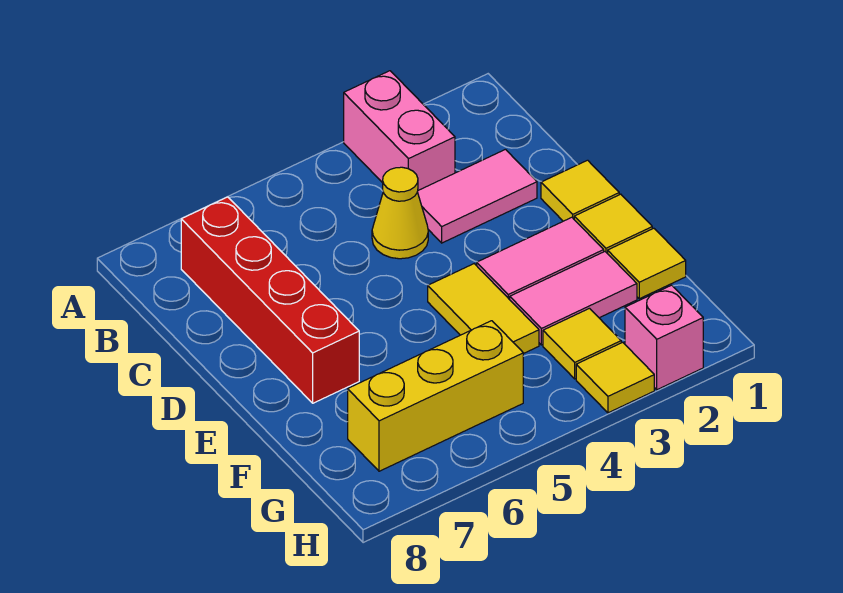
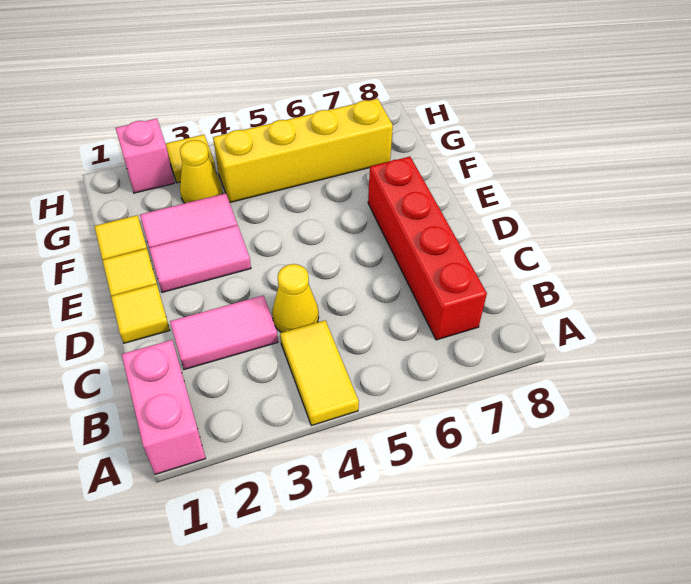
pink 1x2 brick [344,71,455,190] -> pink 1x2 brick moved to [122,340,206,474]
yellow 1x2 tile [428,264,539,354] -> yellow 1x2 tile moved to [280,320,359,426]
yellow 1x1 tile [543,308,621,379] -> yellow 1x1 cone [180,140,223,203]
yellow 1x3 brick [348,321,523,471] -> yellow 1x4 brick [213,99,393,203]

